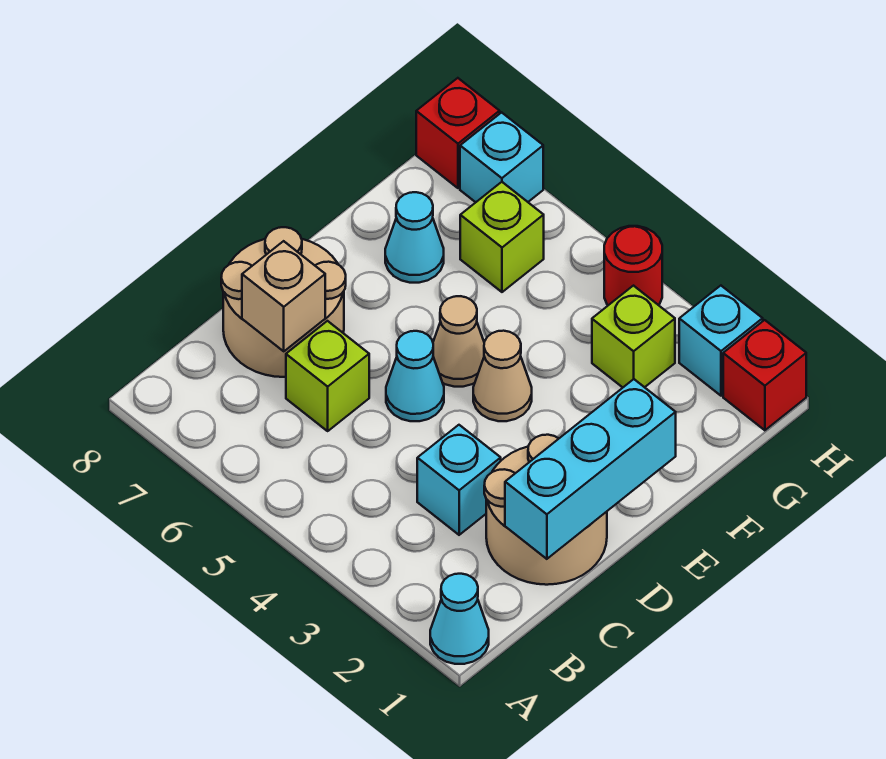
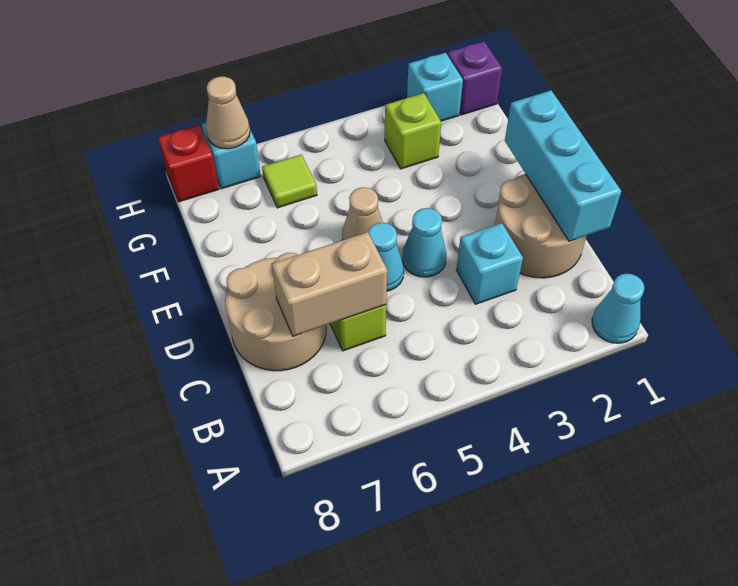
tan 1x1 brick [242,241,325,351] -> tan 1x2 brick [272,232,387,336]
tan 1x1 cone [473,331,532,421] -> tan 1x1 cone moved to [206,77,250,149]
cyan 1x1 cone [385,192,444,283] -> cyan 1x1 cone moved to [402,208,447,277]
lime 1x1 brick [460,182,544,292] -> lime 1x1 tile [262,155,317,208]
red 1x1 brick [723,320,806,430] -> purple 1x1 brick [447,41,502,115]
red 1x1 round brick [604,226,662,305] -> none

